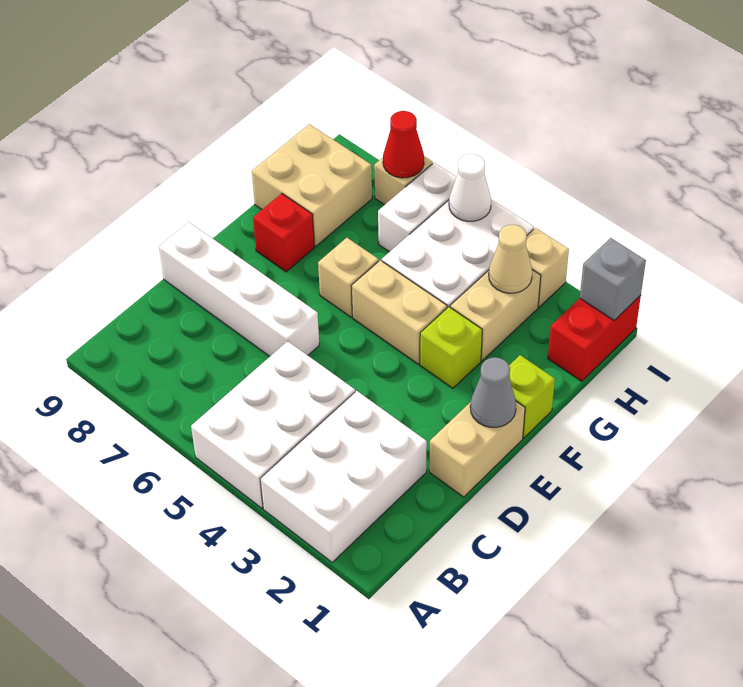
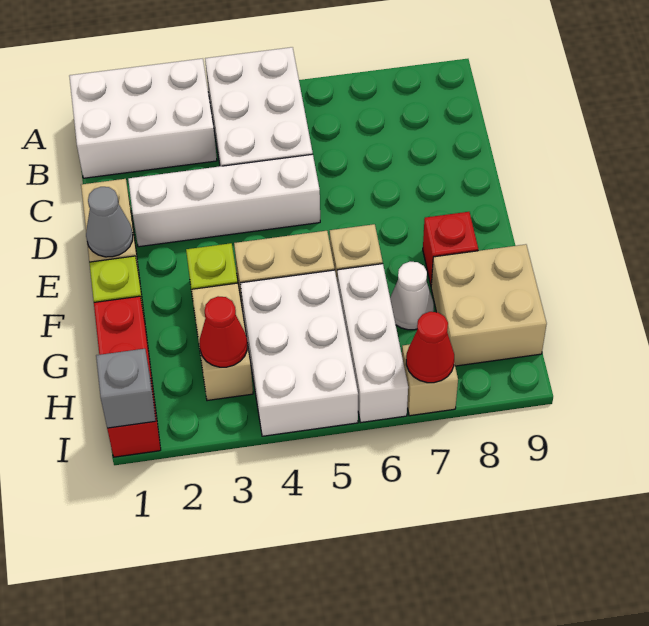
white 2x3 brick [260,391,427,562] -> white 2x3 brick turned to [69,59,217,178]
white 1x4 brick [159,222,319,356] -> white 1x4 brick moved to [128,154,320,247]
red 1x2 brick [548,295,641,381] -> red 1x3 brick [94,296,161,457]
tan 1x1 cone [489,225,532,293] -> red 1x1 cone [200,296,247,367]
white 1x2 brick [378,163,456,252] -> white 1x3 brick [337,264,408,422]
tan 1x1 brick [526,228,569,307] -> none
white 1x1 cone [449,154,491,221] -> white 1x1 cone moved to [390,262,434,330]

